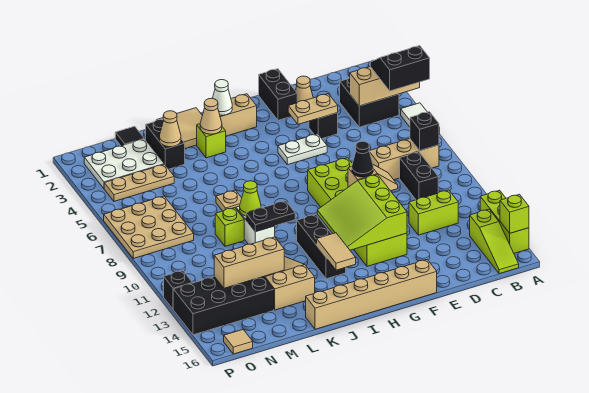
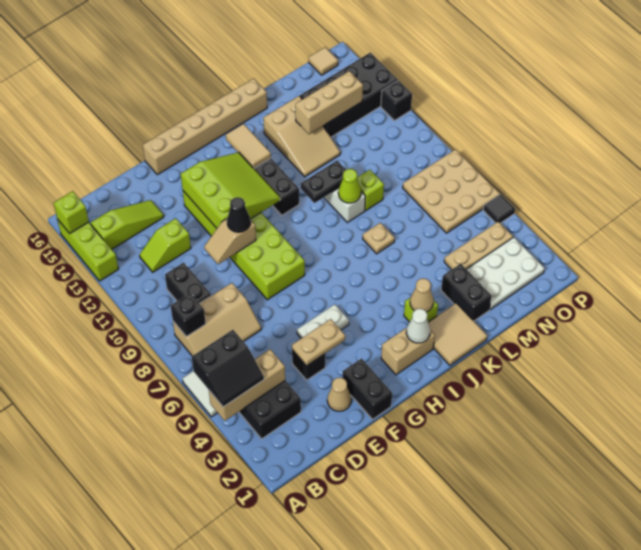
lime 1x3 slope [470,209,519,274] -> lime 1x3 slope turned to [91,200,164,249]
lime 1x2 brick [409,190,458,235] -> lime 1x2 slope [139,218,191,272]
tan 1x1 cone [160,111,181,147] -> none
black 1x1 tile [115,126,144,146] -> black 1x1 tile moved to [483,194,515,223]

